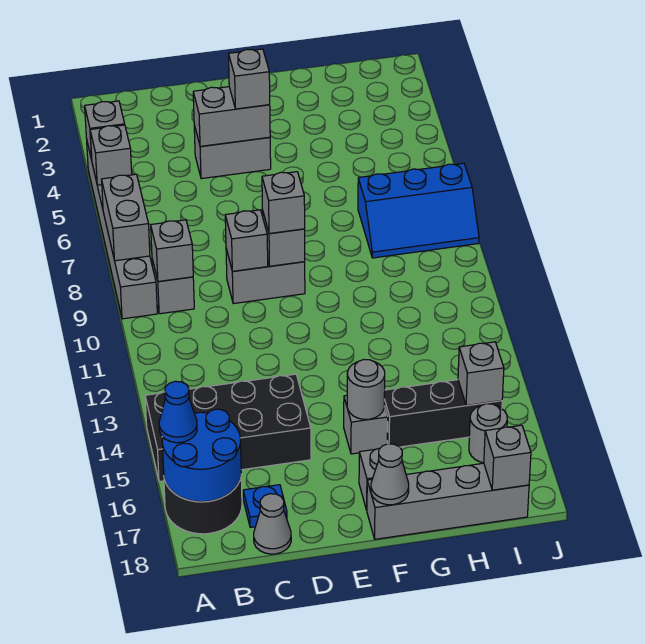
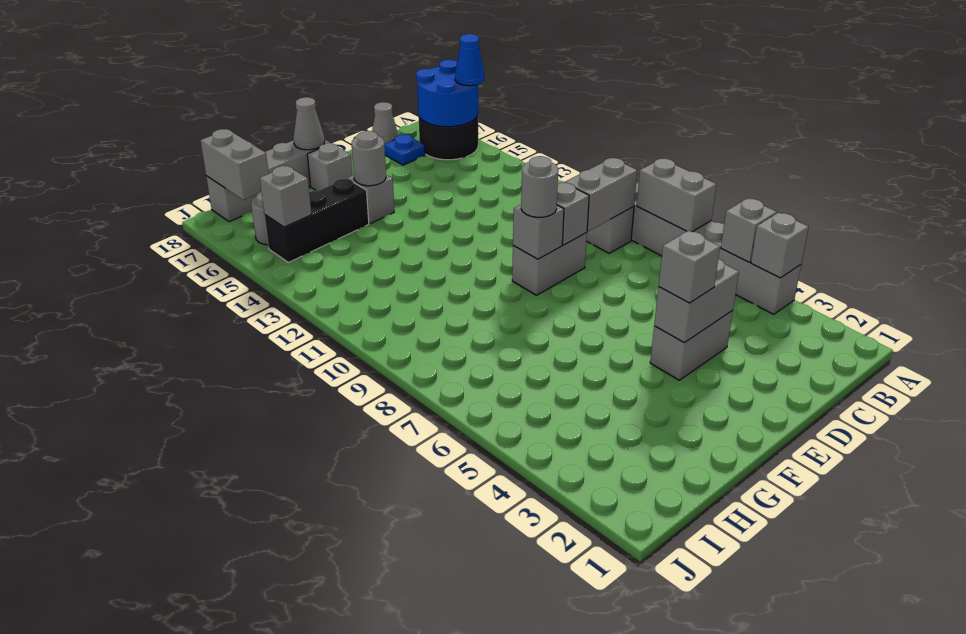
black 2x4 brick [145,374,311,482] -> none
grey 1x1 brick [151,220,193,282] -> grey 1x2 brick [565,158,637,231]
grey 1x1 brick [262,172,305,234] -> grey 1x1 round brick [521,156,558,217]
blue 2x3 slope [358,164,479,258] -> none
grey 1x1 brick [484,425,531,490] -> grey 1x2 brick [200,129,269,200]

